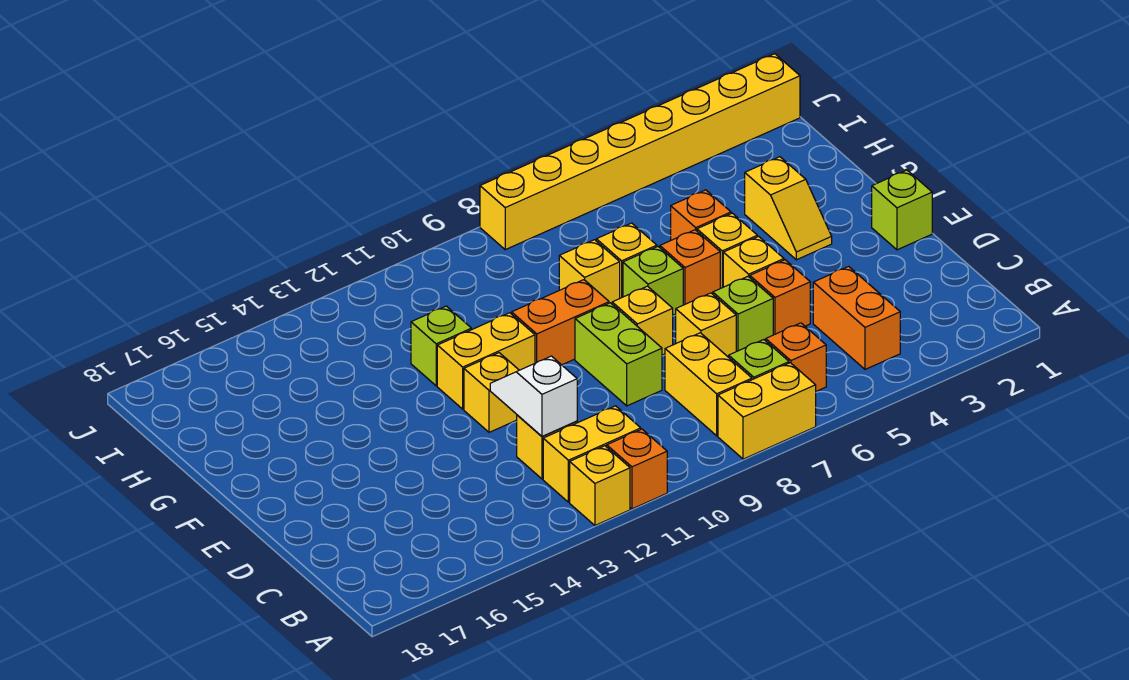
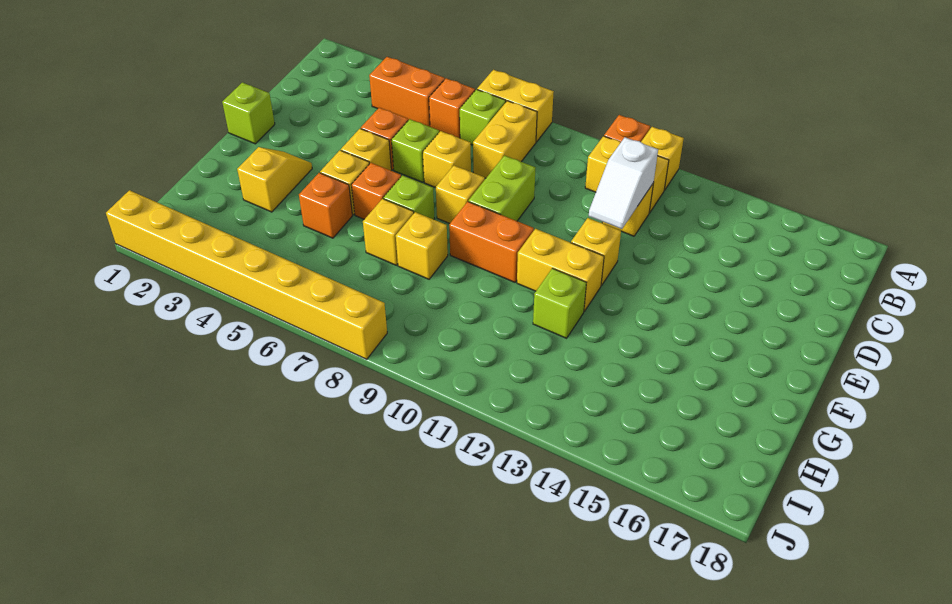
orange 1x2 brick [813,266,900,369] -> orange 1x2 brick turned to [369,57,445,127]

